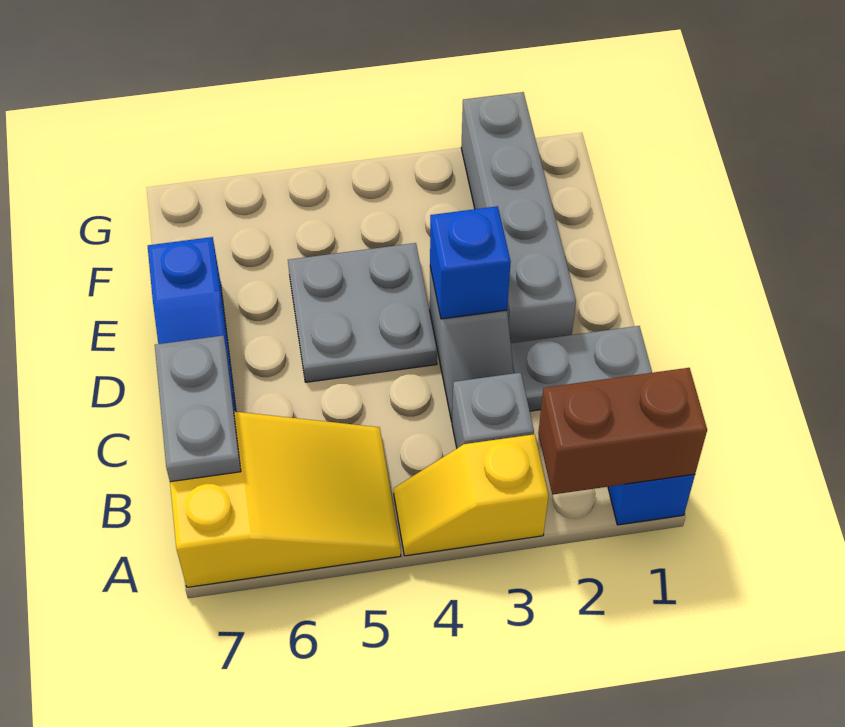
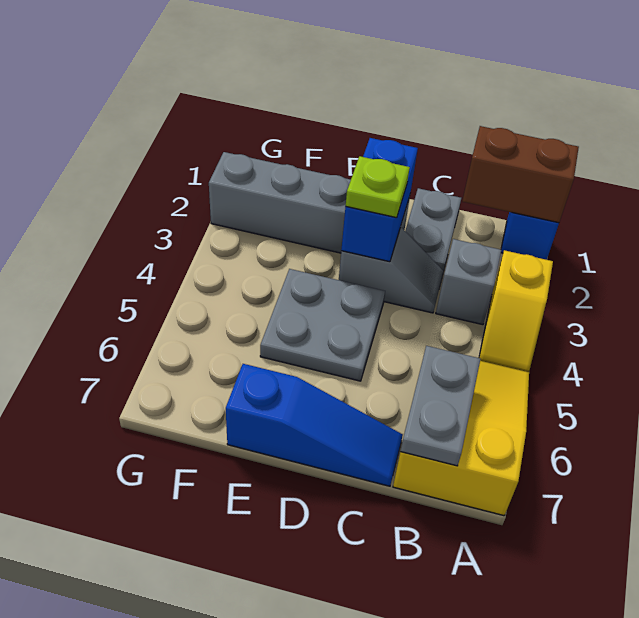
brown 1x2 brick [538,368,707,495] -> brown 1x2 brick turned to [462,126,579,223]
grey 1x2 plate [155,336,241,482] -> grey 1x2 plate turned to [400,346,480,466]
blue 1x1 brick [430,206,511,319] -> blue 1x2 brick [341,138,418,262]
none -> lime 1x1 plate [346,156,410,218]

